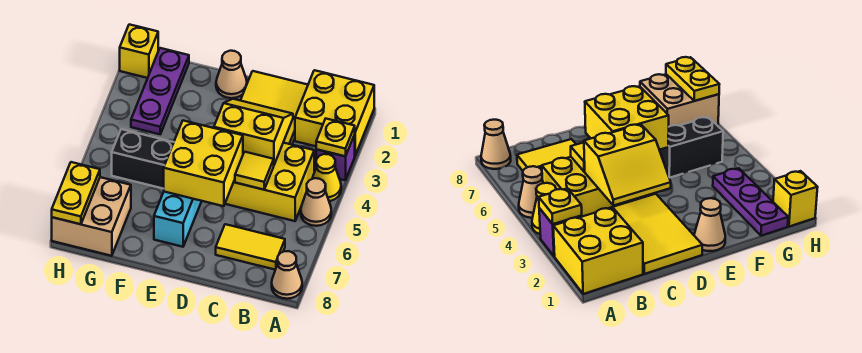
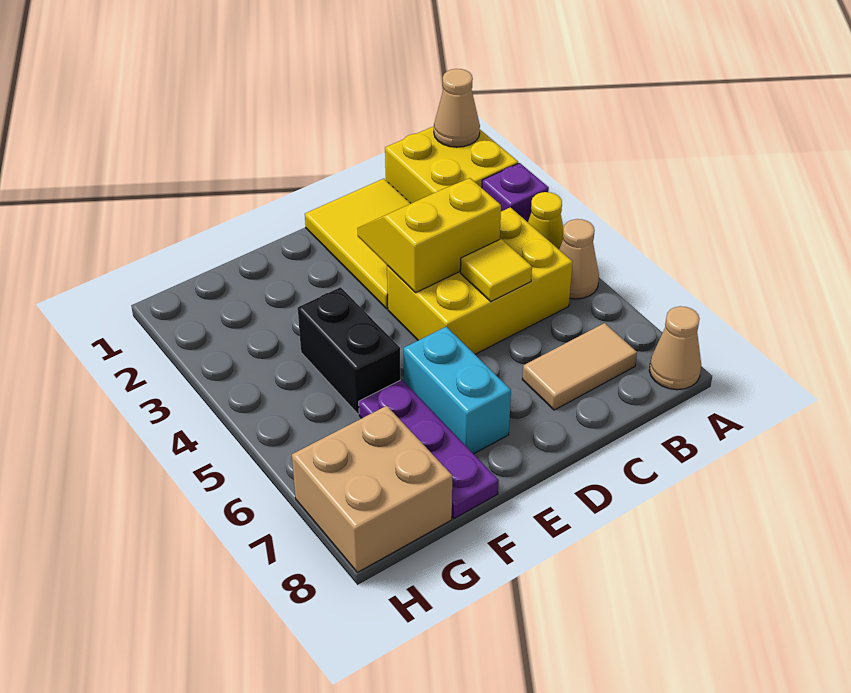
yellow 1x1 plate [316,119,355,156] -> none
yellow 1x2 tile [216,224,285,270] -> tan 1x2 tile [522,323,637,410]
yellow 2x2 brick [164,121,243,206] -> none
tan 1x1 cone [216,51,247,98] -> tan 1x1 cone moved to [434,69,480,147]
black 1x2 brick [112,129,174,189] -> black 1x2 brick turned to [298,287,400,414]
purple 1x3 plate [131,48,189,134] -> purple 1x3 plate moved to [359,380,499,519]
yellow 1x1 brick [120,24,158,78] -> none
yellow 1x2 plate [52,162,100,224] -> none

